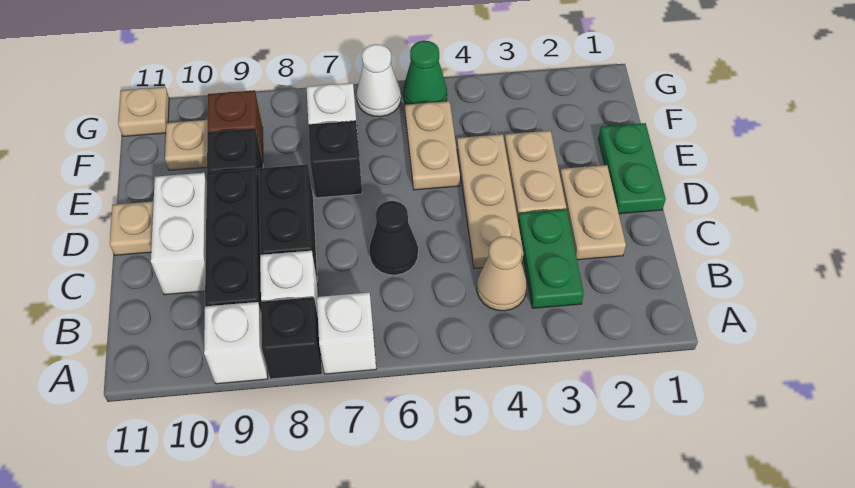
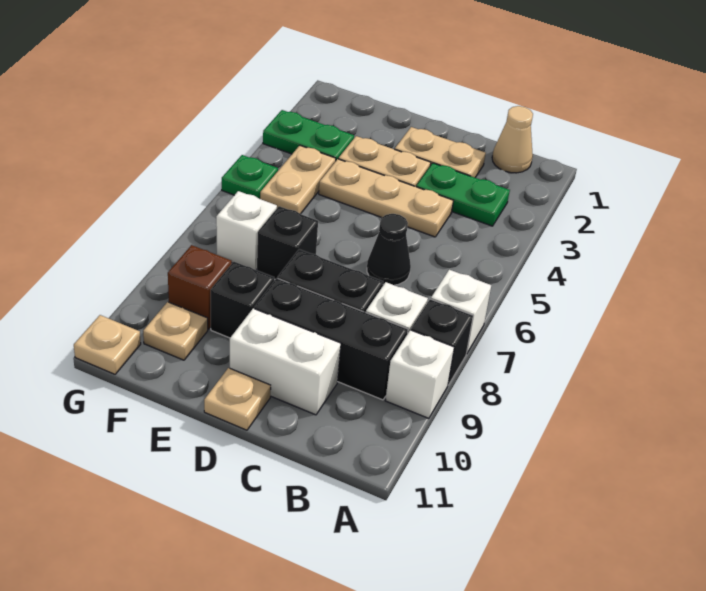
tan 1x1 cone [477,236,527,311] -> tan 1x1 cone moved to [492,106,533,173]
green 1x2 plate [598,123,666,214] -> green 1x2 plate moved to [263,110,354,160]
tan 1x2 plate [405,101,460,190] -> tan 1x2 plate turned to [260,146,336,214]
green 1x1 cone [403,41,447,104] -> green 1x1 plate [222,155,278,199]
white 1x1 cone [357,44,401,117] -> none

